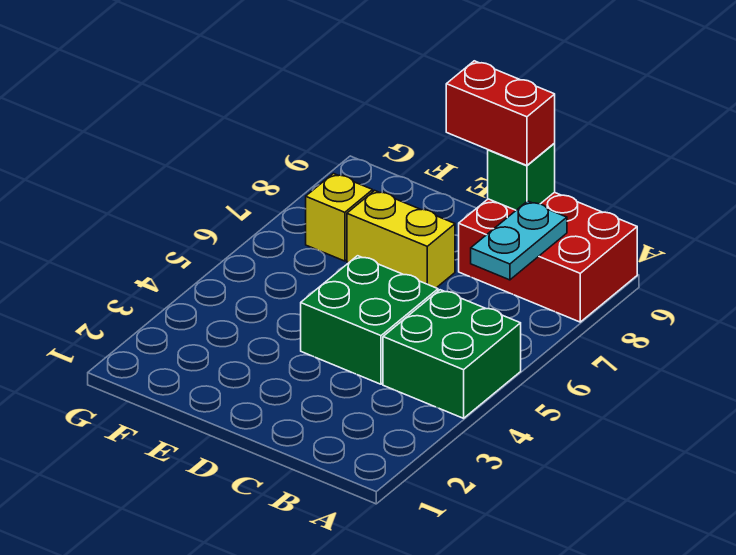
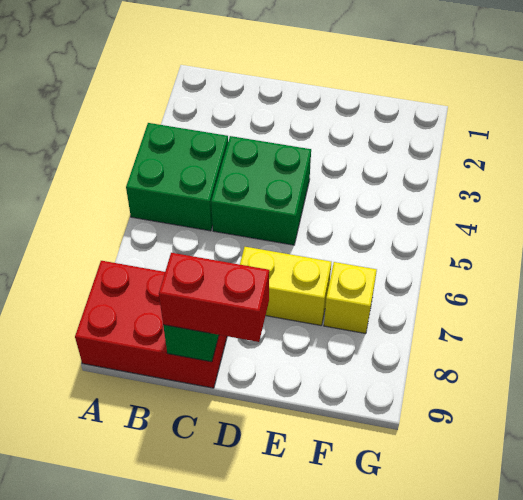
cyan 1x2 plate [471,201,567,280] -> none

